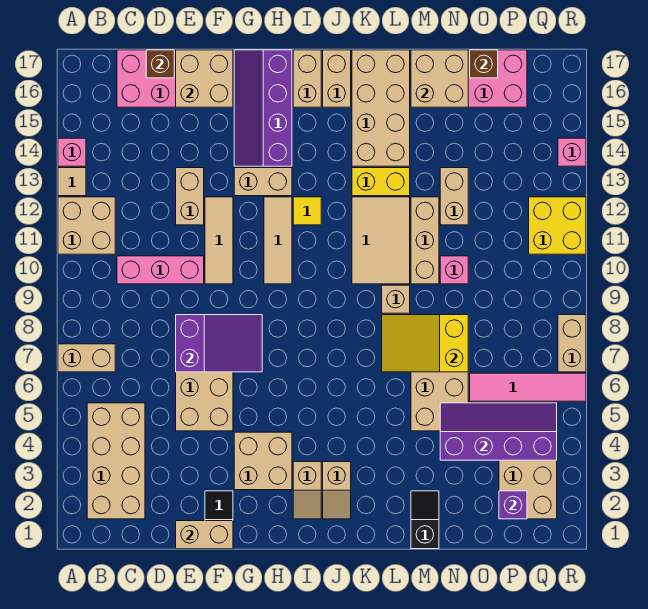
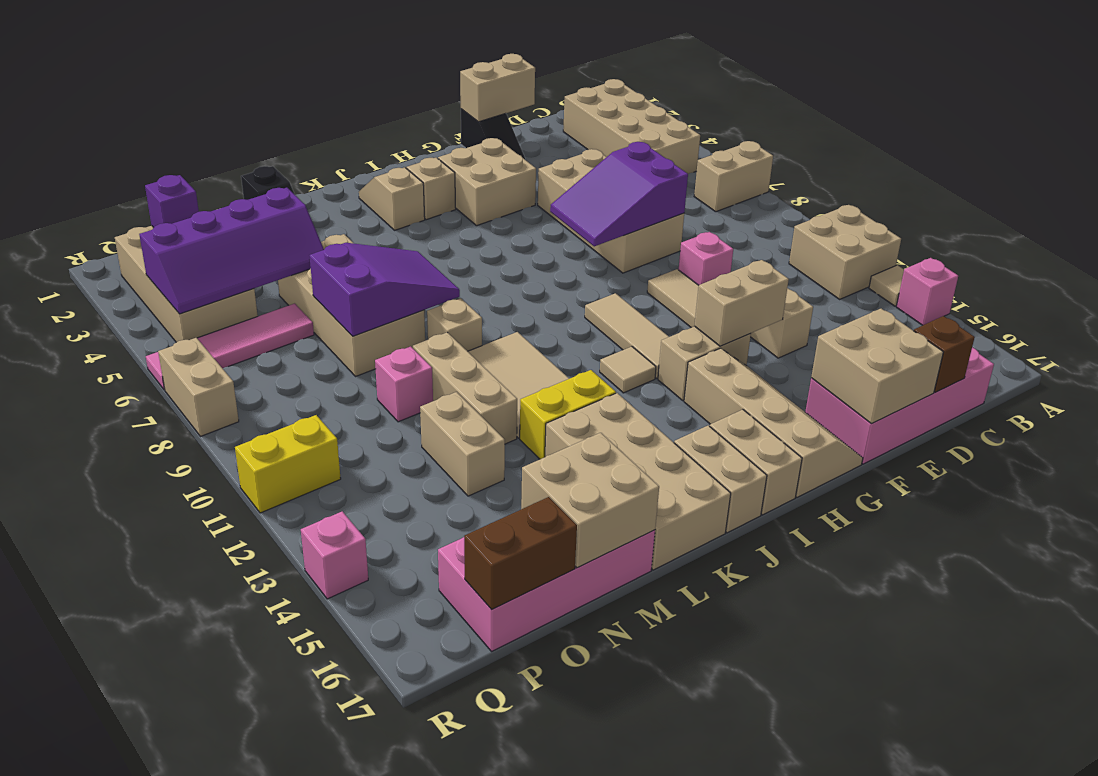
pink 1x3 brick [117,256,204,284] -> pink 1x1 brick [679,232,733,285]
none -> tan 1x2 brick [694,260,789,346]
purple 2x4 slope [234,50,292,166] -> tan 2x4 slope [684,348,863,497]
yellow 1x1 tile [293,197,321,225] -> tan 1x1 tile [600,347,656,393]
yellow 2x3 slope [382,315,468,372] -> purple 2x3 slope [310,243,460,336]
brown 1x1 brick [470,50,498,78] -> brown 1x2 brick [464,497,577,610]
yellow 2x2 brick [529,197,586,254] -> yellow 1x2 brick [235,415,341,513]

